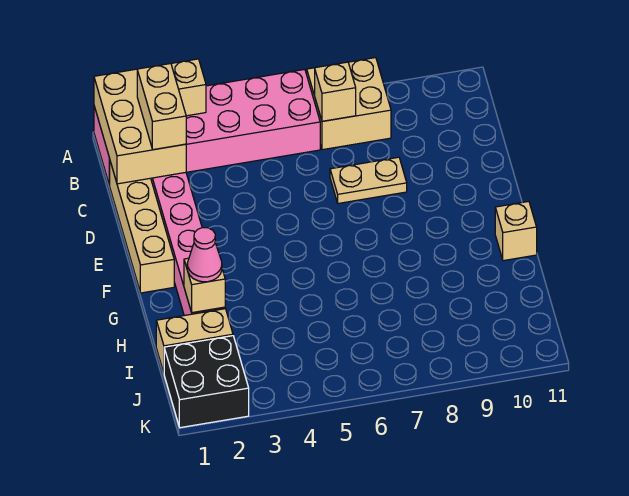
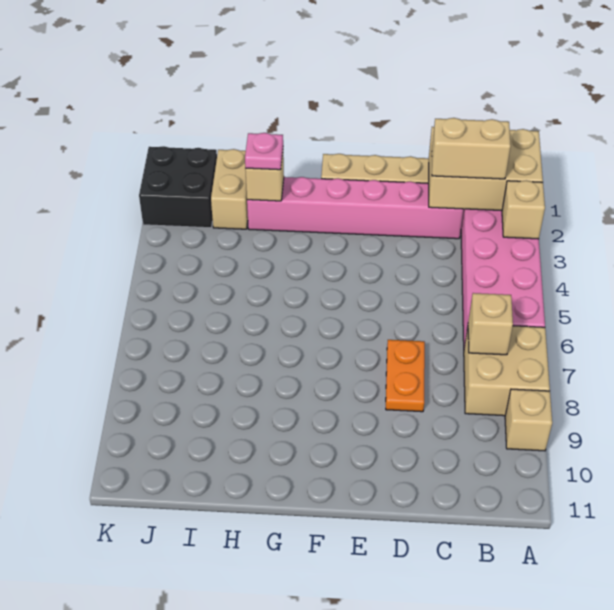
tan 1x2 plate [330,157,407,203] -> orange 1x2 plate [386,340,425,412]
tan 1x1 brick [495,201,537,261] -> tan 1x1 brick moved to [505,389,552,451]
pink 1x1 cone [187,228,222,282] -> pink 1x1 plate [245,133,283,170]

